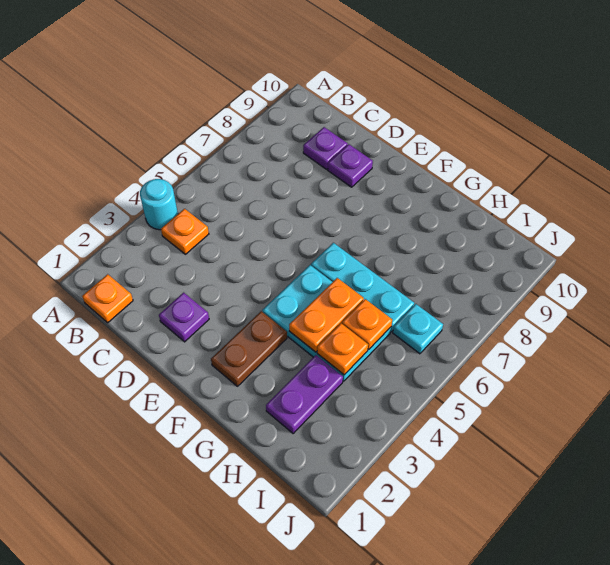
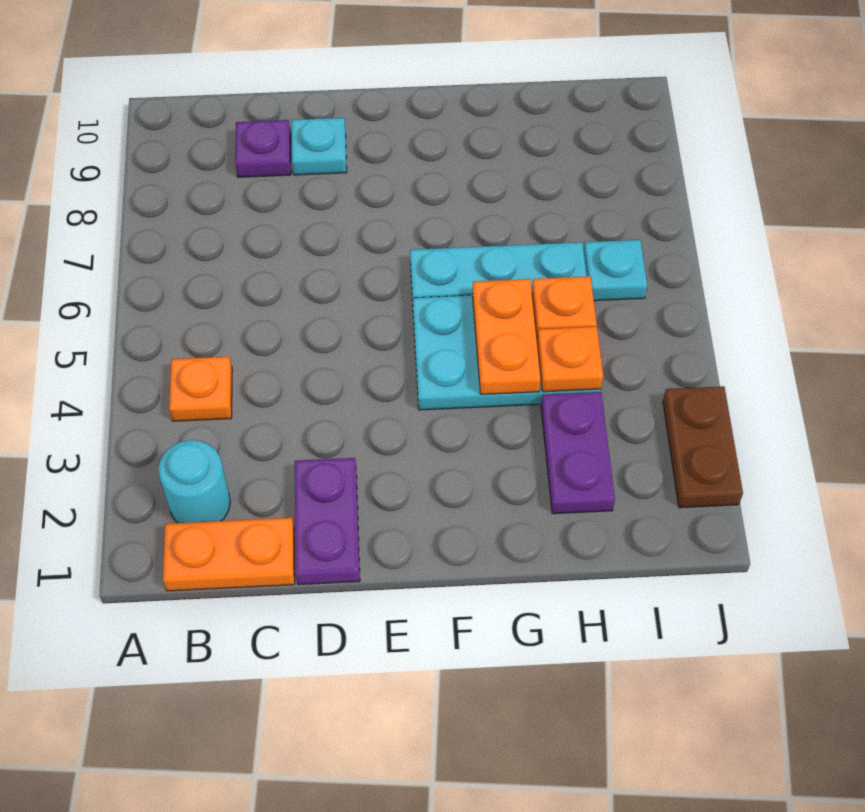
cyan 1x1 round brick [140,179,178,230] -> cyan 1x1 round brick moved to [158,440,230,523]
orange 1x1 plate [82,274,133,323] -> orange 1x2 plate [163,518,295,591]
purple 1x1 plate [159,293,209,342] -> purple 1x2 plate [295,458,360,585]
purple 1x1 plate [328,144,373,187] -> cyan 1x1 plate [292,118,347,175]
brown 1x2 plate [211,311,287,386] -> brown 1x2 plate moved to [663,386,743,508]

